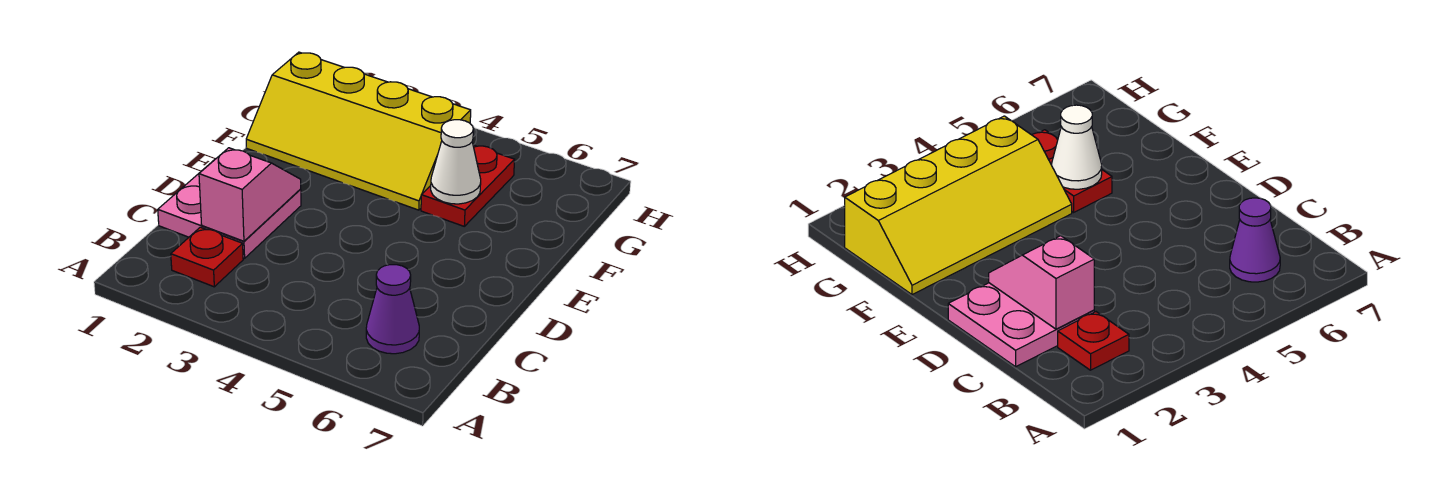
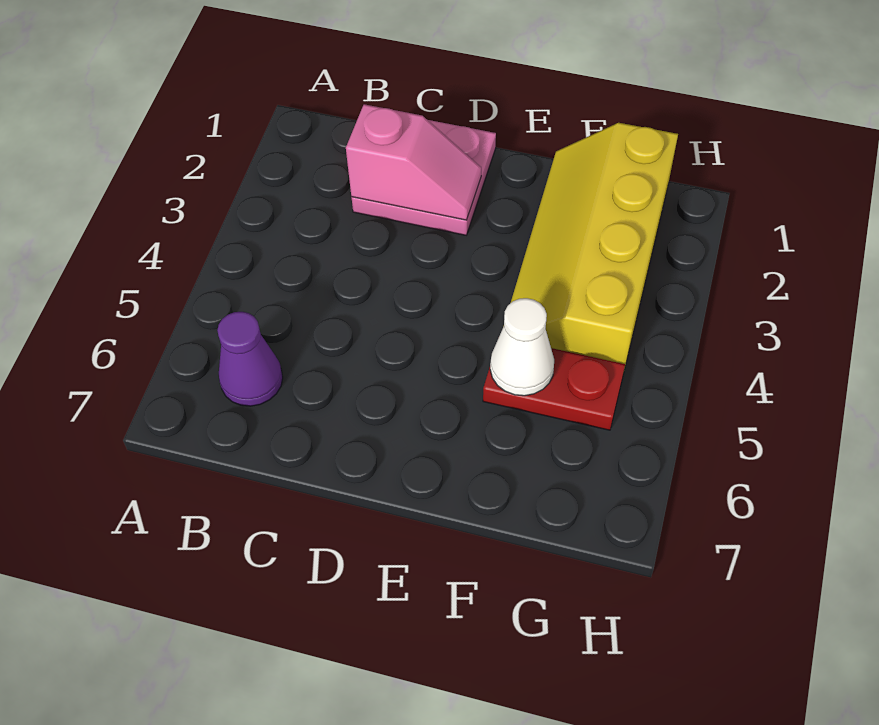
red 1x1 plate [171,227,243,287] -> none

